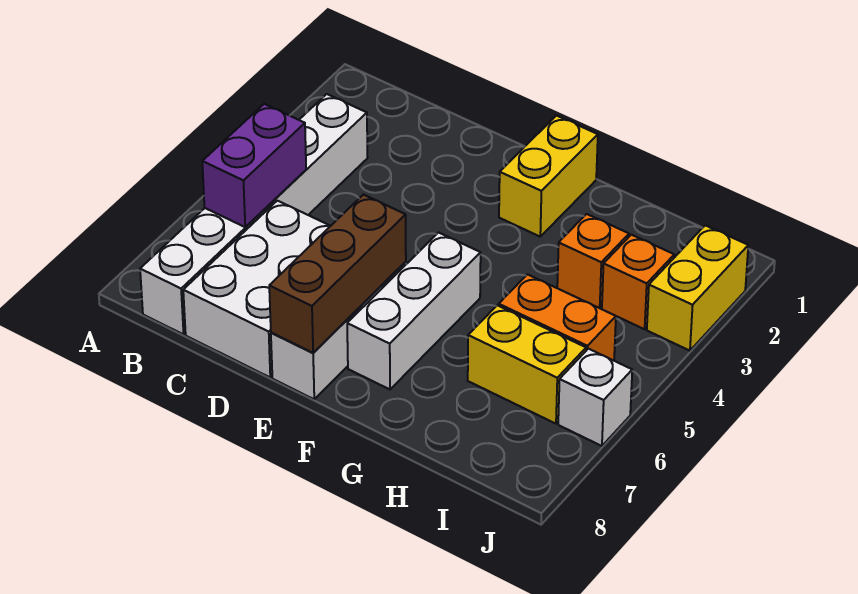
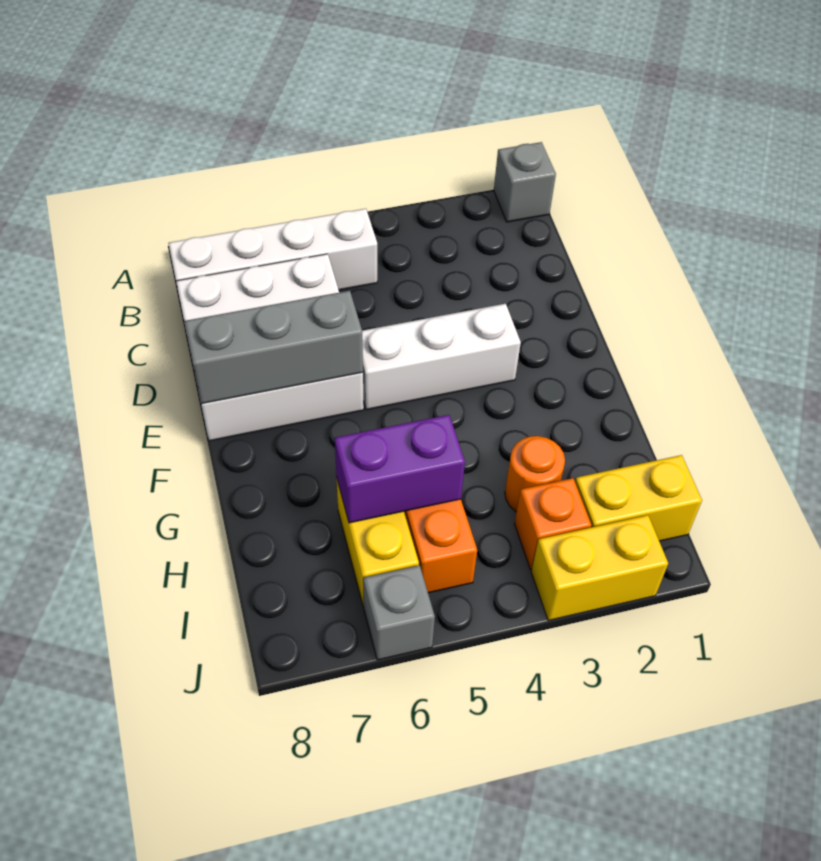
none -> grey 1x1 brick [494,142,556,222]
white 1x6 brick [140,94,368,334] -> white 1x4 brick [168,209,377,290]
purple 1x2 brick [202,104,306,227] -> purple 1x2 brick moved to [335,415,465,523]
brown 1x3 brick [269,195,406,353] -> grey 1x3 brick [185,291,363,404]
yellow 1x2 brick [499,116,598,236] -> yellow 1x2 brick moved to [575,455,702,541]
white 1x3 brick [347,233,481,389] -> white 1x3 brick moved to [362,304,521,410]
orange 1x1 brick [557,214,629,308] -> orange 1x1 round brick [505,436,565,512]
white 1x1 brick [558,349,632,446] -> grey 1x1 brick [363,565,435,660]

